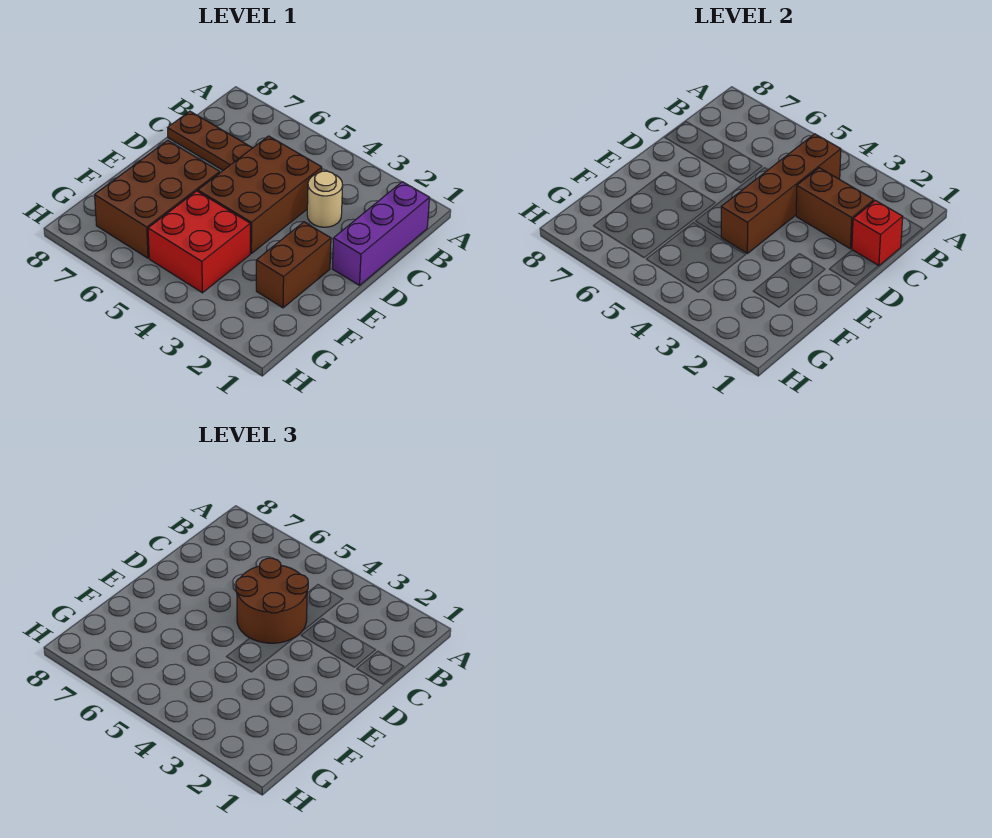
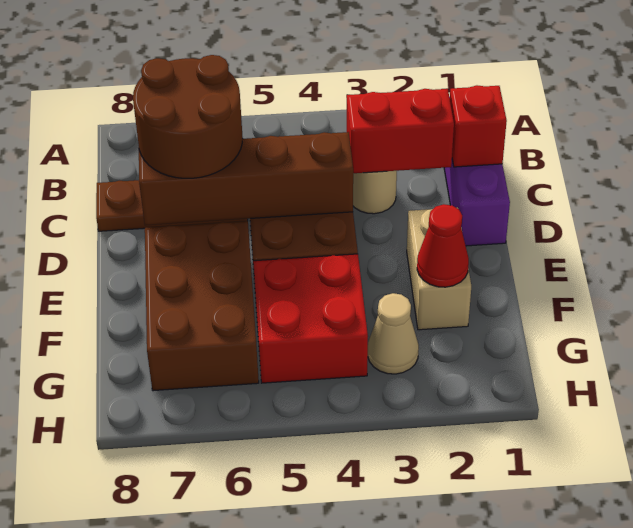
brown 1x4 brick [721,134,841,253] -> brown 1x4 brick turned to [139,132,353,225]
brown 1x2 brick [796,168,874,249] -> red 1x2 brick [347,89,454,173]
brown 2x2 round brick [236,558,308,643] -> brown 2x2 round brick moved to [133,55,243,178]
brown 1x2 brick [256,222,331,308] -> tan 1x2 brick [407,207,471,330]
none -> red 1x1 cone [417,204,469,287]
none -> tan 1x1 cone [368,293,419,374]

